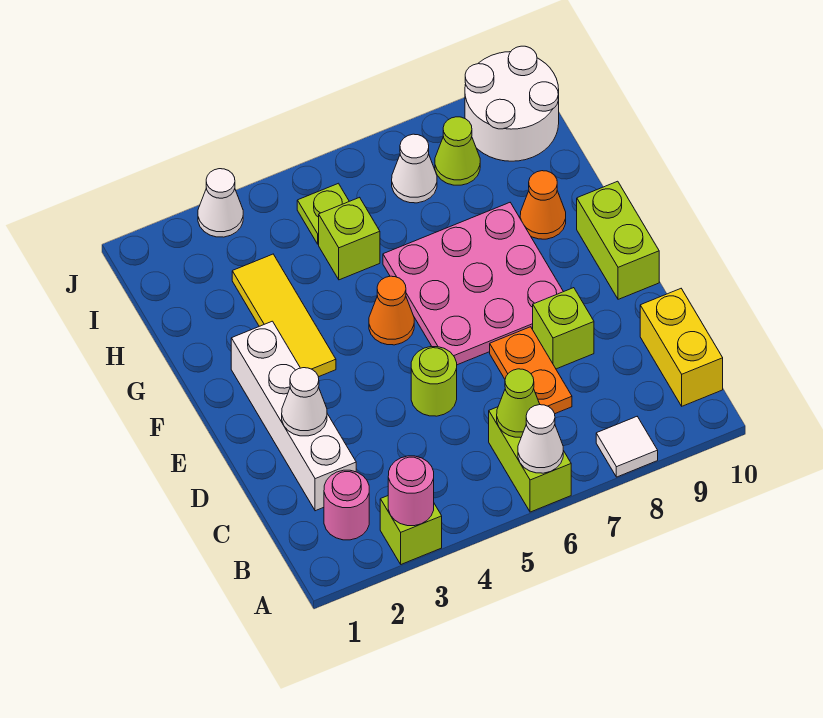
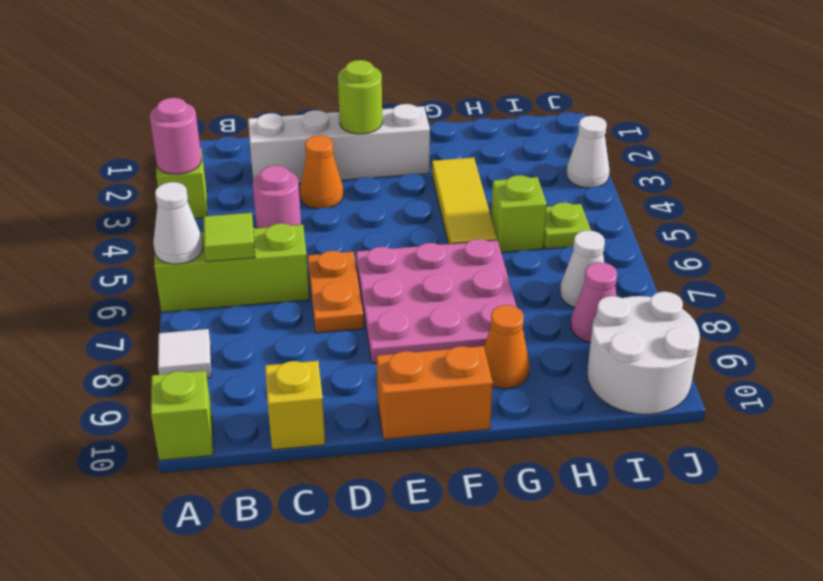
lime 1x2 brick [489,407,571,512] -> lime 1x3 brick [154,223,309,312]
pink 1x1 round brick [324,470,369,540] -> pink 1x1 round brick moved to [253,165,301,228]
lime 1x1 cone [497,369,540,438] -> lime 1x1 tile [204,213,255,262]
yellow 1x2 brick [640,289,723,406] -> yellow 1x1 brick [265,361,325,450]
orange 1x2 plate [490,327,572,414] -> orange 1x2 plate turned to [308,251,364,333]
white 1x1 cone [282,368,327,436] -> none
lime 1x1 round brick [411,347,457,416] -> lime 1x1 round brick moved to [338,60,382,134]
lime 1x1 brick [533,288,594,369] -> lime 1x1 brick moved to [151,371,213,460]
lime 1x2 brick [577,181,659,299] -> orange 1x2 brick [377,346,493,439]
yellow 1x3 tile [232,254,336,377] -> yellow 1x3 tile turned to [432,157,497,244]
orange 1x1 cone [369,276,414,345] -> orange 1x1 cone moved to [300,135,343,209]
lime 1x1 cone [435,117,480,185] -> pink 1x1 cone [571,262,617,342]

